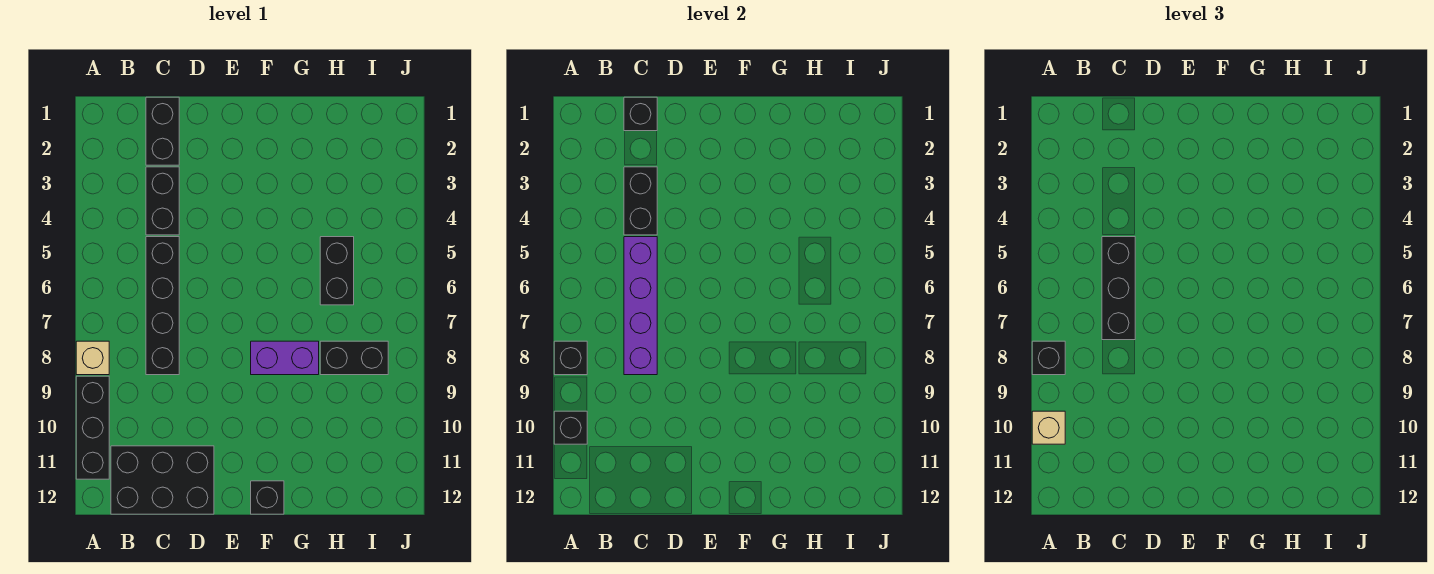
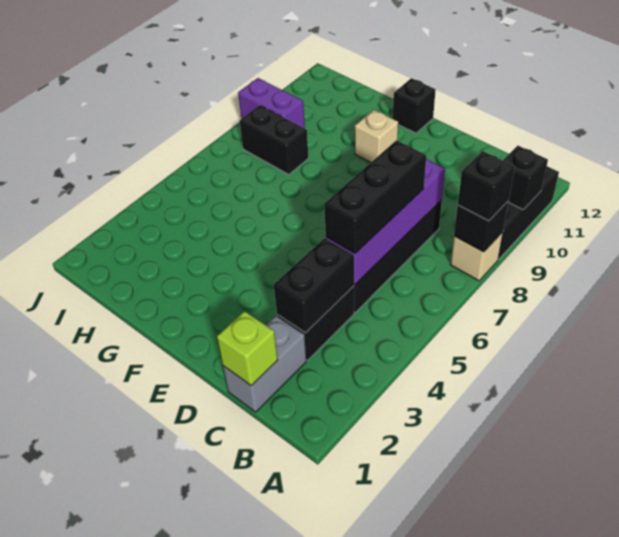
tan 1x1 brick [1032,411,1065,444] -> tan 1x1 brick moved to [355,110,398,162]
black 2x3 brick [111,446,214,514] -> none
black 1x2 brick [146,97,179,165] -> grey 1x2 brick [223,316,306,412]
black 1x1 brick [624,97,657,131] -> lime 1x1 brick [217,311,278,386]
purple 1x2 brick [251,341,319,375] -> purple 1x2 brick moved to [238,78,305,128]
black 1x2 brick [320,237,354,305] -> none

